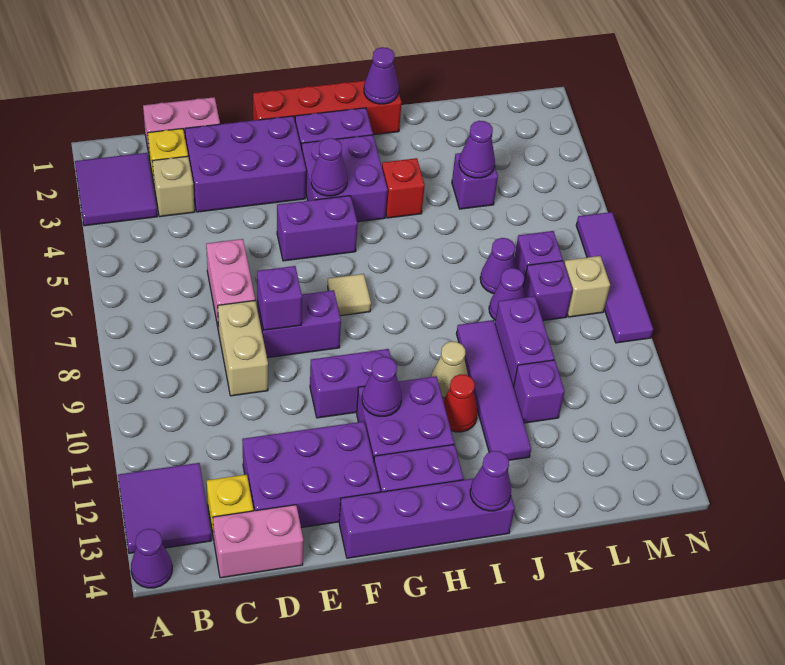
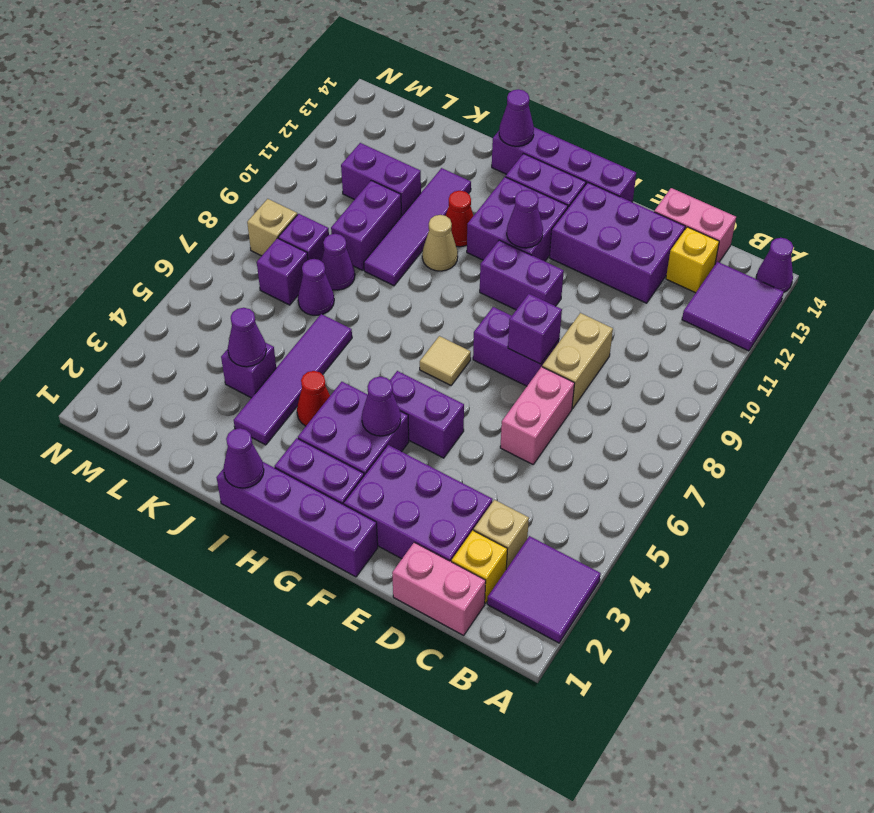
red 1x4 brick [253,81,402,135] -> purple 1x4 brick [217,461,378,577]
red 1x1 brick [382,158,425,218] -> red 1x1 cone [297,371,330,426]
purple 1x1 brick [513,360,565,423] -> purple 1x2 brick [341,143,421,216]
purple 1x4 tile [576,212,653,343] -> purple 1x4 tile moved to [234,314,352,445]

